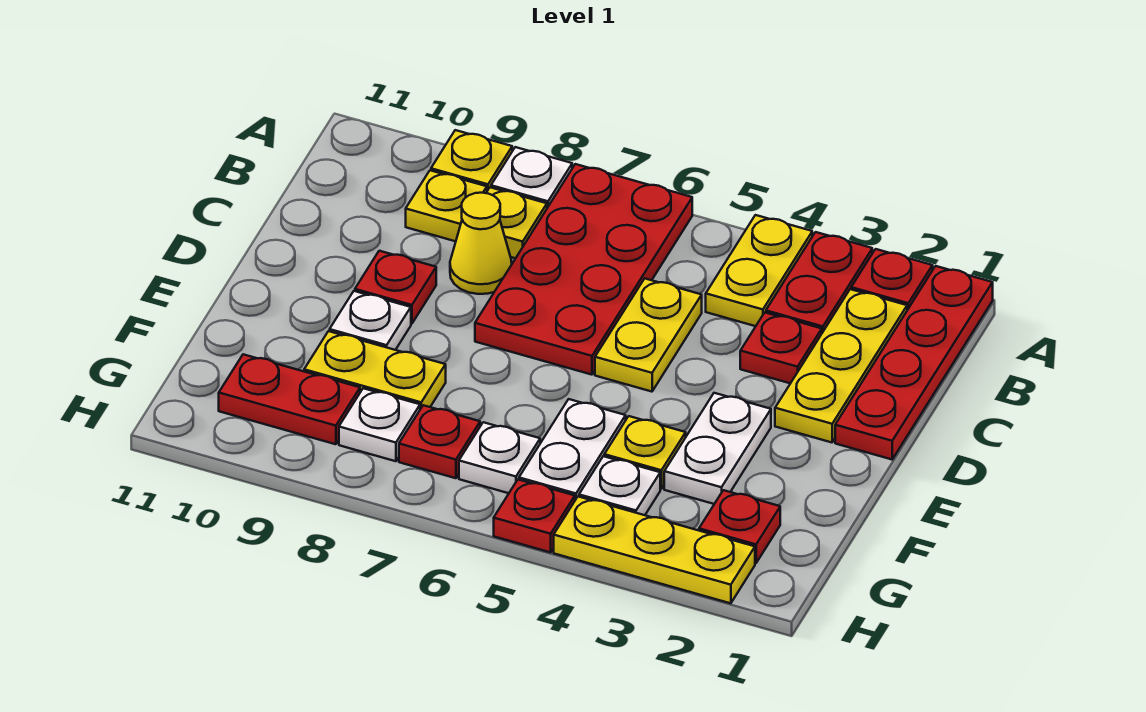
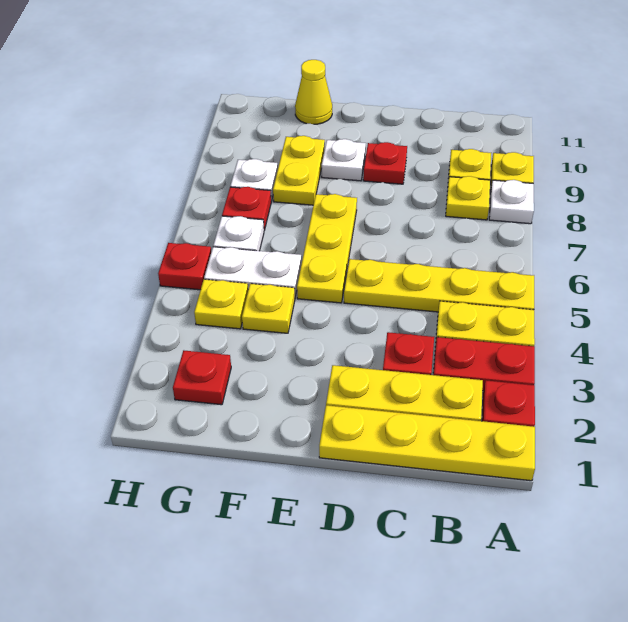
red 1x4 plate [835,266,993,459] -> yellow 1x4 plate [319,405,535,481]
red 2x4 plate [475,164,692,375] -> none
yellow 1x2 plate [595,279,702,392] -> yellow 1x4 plate [344,259,534,312]
yellow 1x1 cone [450,193,512,294] -> yellow 1x1 cone moved to [295,60,332,124]
white 1x2 plate [664,393,771,504] -> none
white 1x1 plate [579,456,660,515] -> yellow 1x1 plate [194,279,248,329]
red 1x2 plate [219,354,360,444] -> none
yellow 1x3 plate [554,497,755,603] -> yellow 1x3 plate moved to [297,194,357,303]

